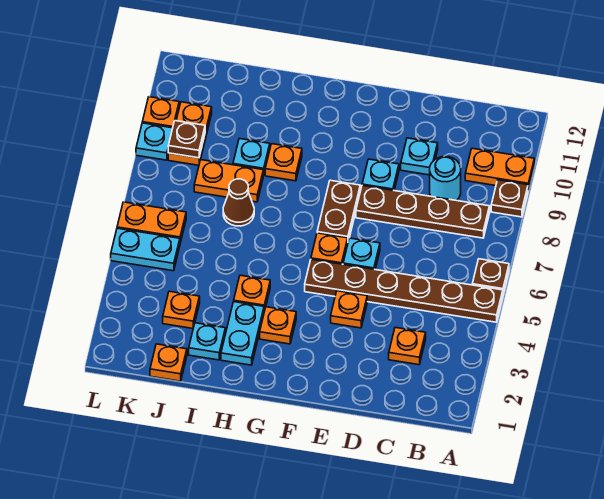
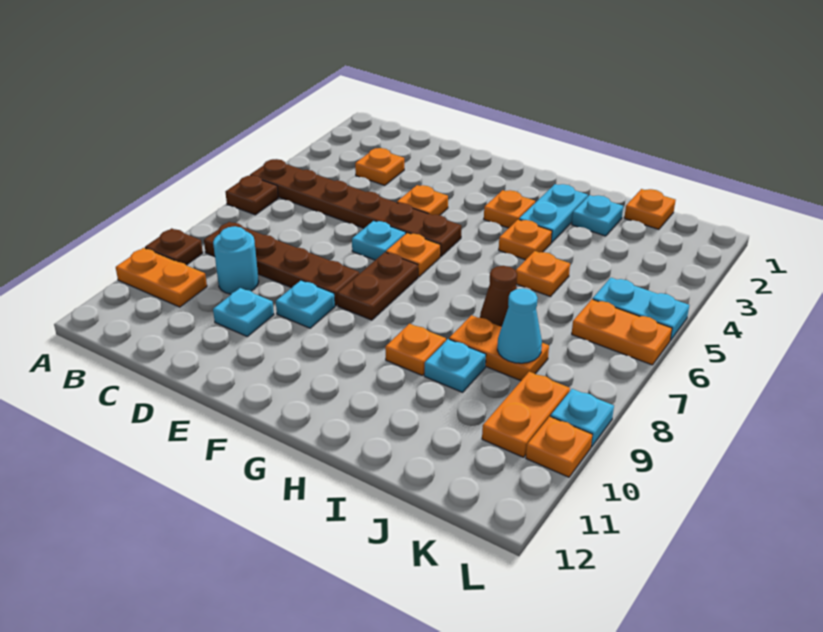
orange 1x1 plate [163,291,200,328] -> orange 1x1 plate moved to [516,251,570,296]
none -> cyan 1x1 cone [497,288,542,363]
brown 1x1 plate [168,121,205,158] -> none

